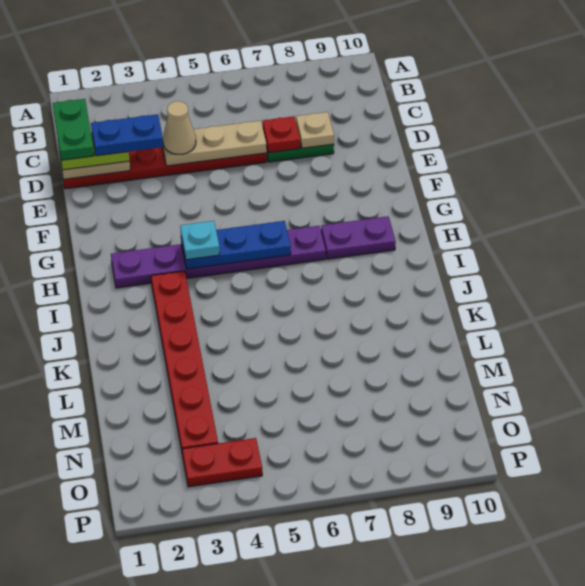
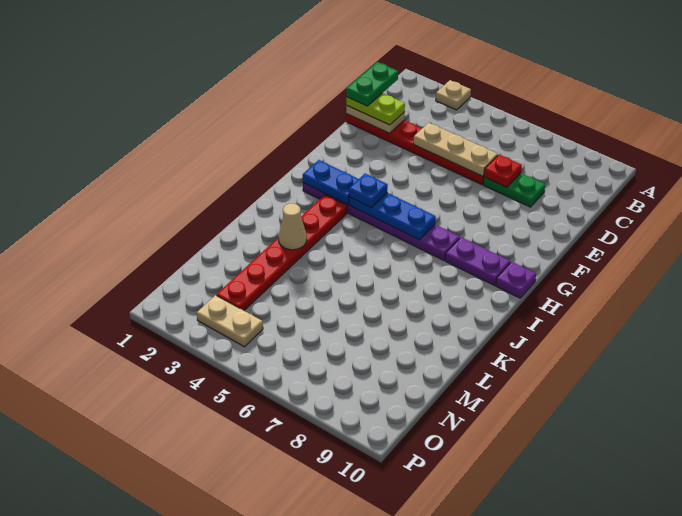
blue 1x2 plate [91,114,163,156] -> blue 1x2 plate moved to [303,160,358,204]
tan 1x1 cone [163,101,196,154] -> tan 1x1 cone moved to [278,204,307,250]
tan 1x1 plate [296,112,334,148] -> tan 1x1 plate moved to [436,80,471,110]
cyan 1x1 plate [180,221,220,260] -> blue 1x1 plate [349,174,388,207]
none -> purple 1x1 plate [496,262,536,298]
red 1x2 plate [182,438,262,487] -> tan 1x2 plate [197,295,263,347]

